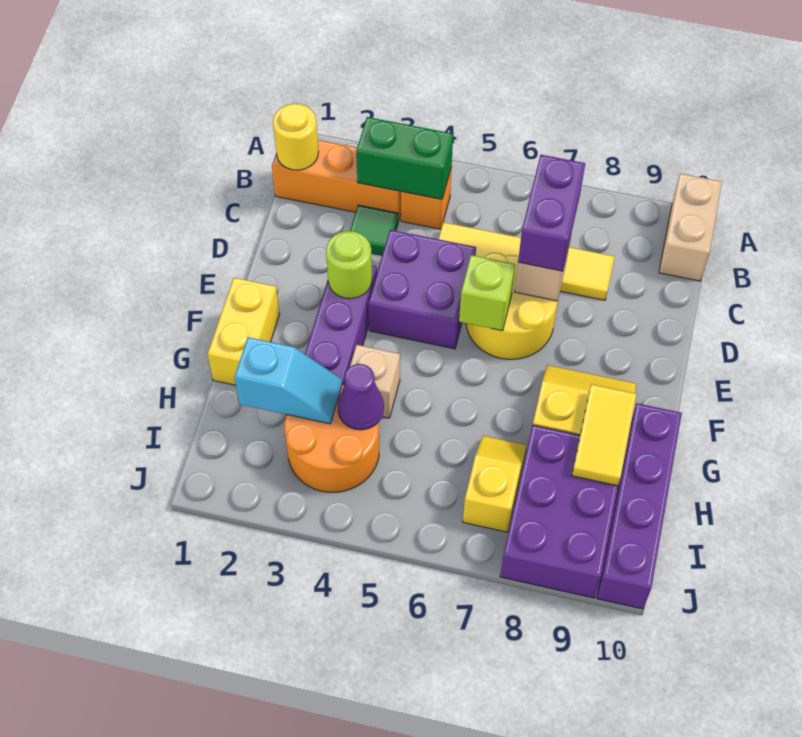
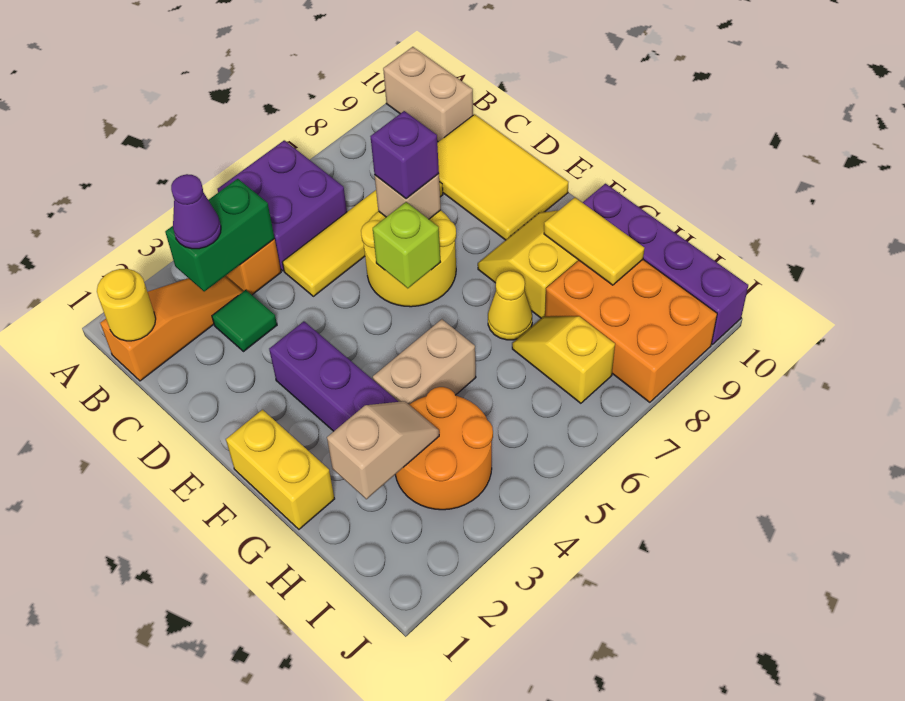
orange 1x3 brick [272,140,401,221] -> orange 1x3 slope [100,276,243,381]
purple 1x2 brick [518,155,585,271] -> purple 1x1 brick [370,111,439,199]
none -> yellow 2x3 tile [437,114,568,240]
purple 2x2 brick [368,230,476,349] -> purple 2x2 brick moved to [218,140,347,271]
lime 1x1 round brick [326,231,372,299] -> none
tan 1x1 brick [350,345,400,418] -> tan 1x2 brick [373,319,476,404]
none -> yellow 1x1 cone [488,271,532,340]
cyan 1x2 slope [234,337,342,424] -> tan 1x2 slope [327,401,439,499]
purple 1x1 cone [338,364,384,430] -> purple 1x1 cone moved to [171,174,221,249]
purple 2x3 brick [500,425,618,598] -> orange 2x3 brick [545,260,717,402]

